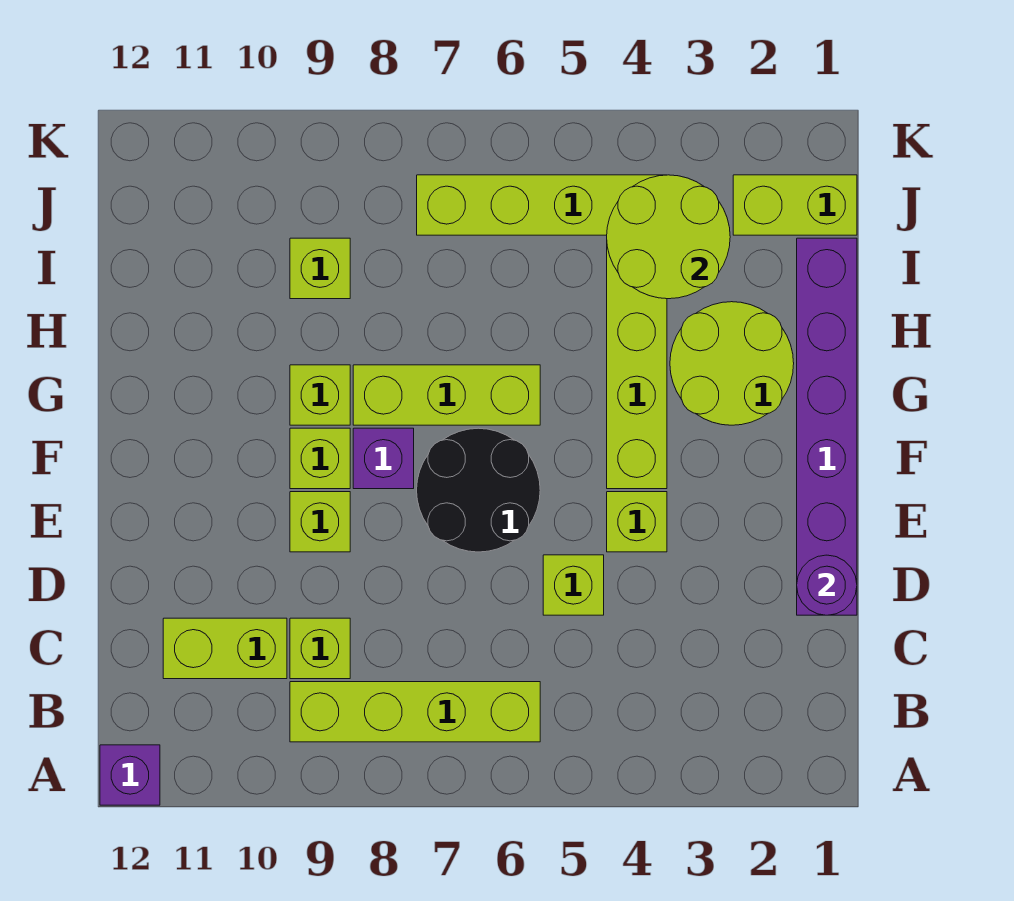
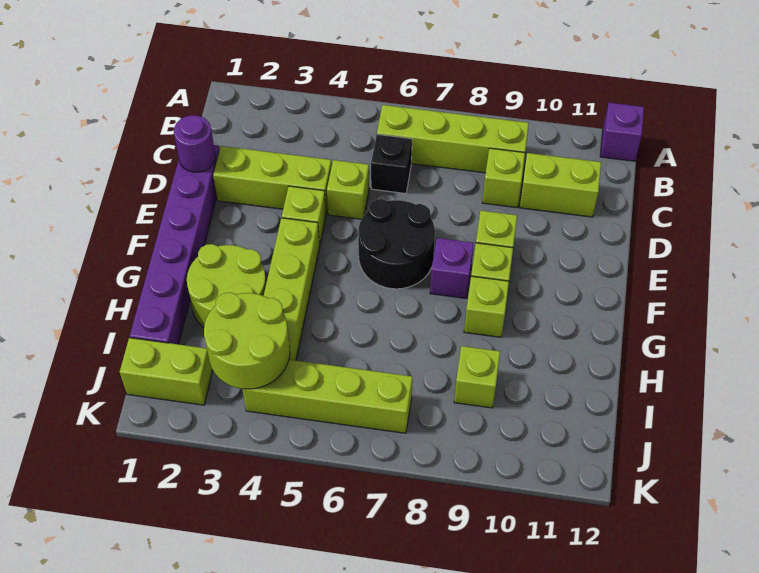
none -> black 1x1 brick [371,134,412,194]
lime 1x3 brick [353,365,540,425] -> lime 1x3 brick moved to [213,146,332,214]

